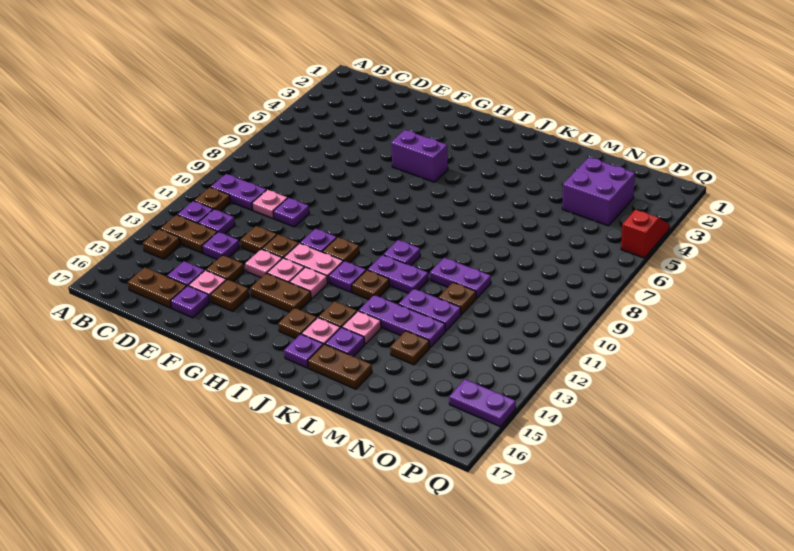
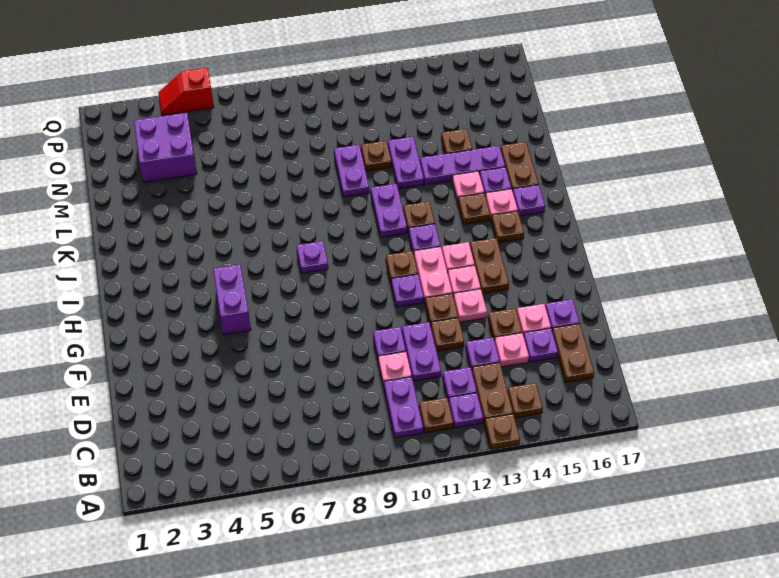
none -> pink 1x1 plate [495,333,529,367]
brown 1x1 plate [211,279,249,311] -> brown 1x1 plate moved to [485,414,520,449]
purple 1x1 plate [383,240,420,266] -> purple 1x1 plate moved to [297,241,328,273]
purple 1x3 plate [359,295,445,348] -> purple 1x3 plate turned to [420,146,505,185]
purple 1x2 plate [449,379,516,427] -> purple 1x2 plate moved to [402,322,441,381]

